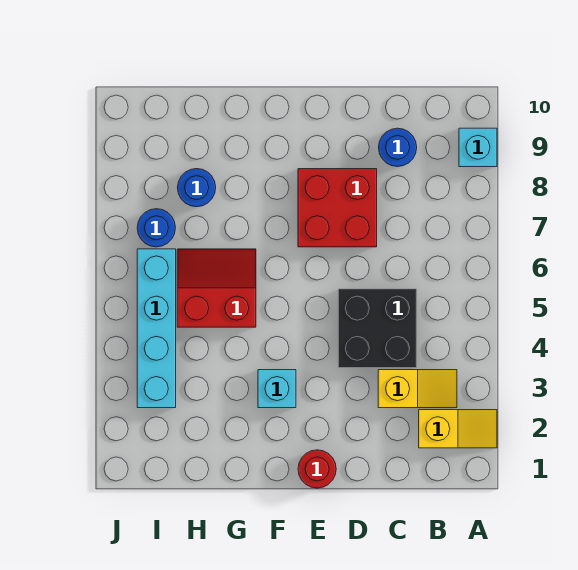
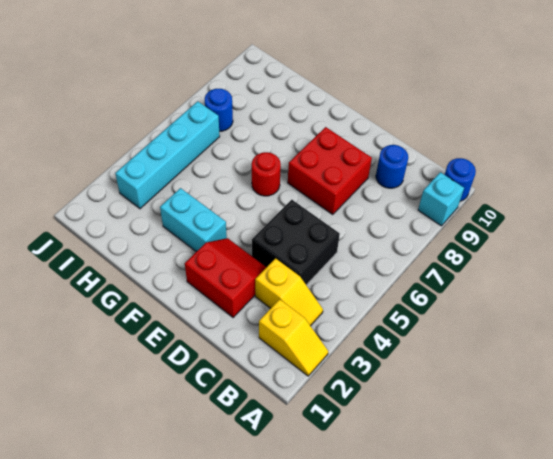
red 1x1 round brick [298,450,336,488] -> red 1x1 round brick moved to [252,152,281,196]
cyan 1x1 brick [258,370,296,408] -> cyan 1x2 brick [160,188,227,252]
red 2x2 slope [177,249,256,327] -> red 2x2 slope moved to [185,238,267,317]
blue 1x1 round brick [177,169,216,207] -> blue 1x1 round brick moved to [445,158,476,201]

